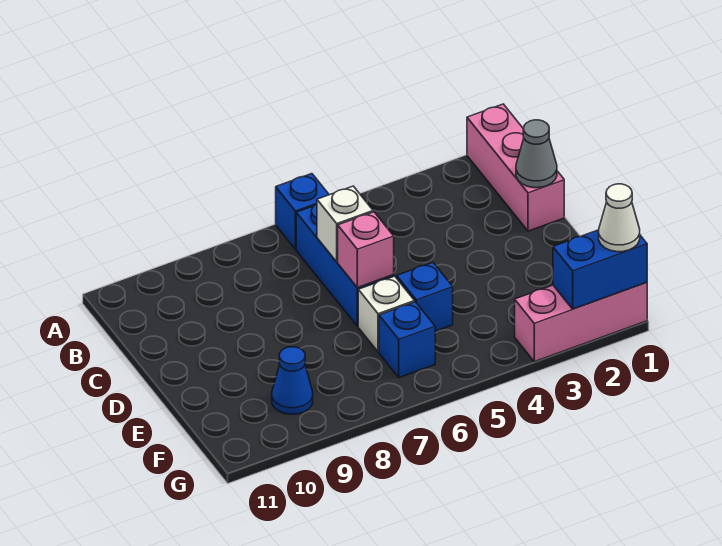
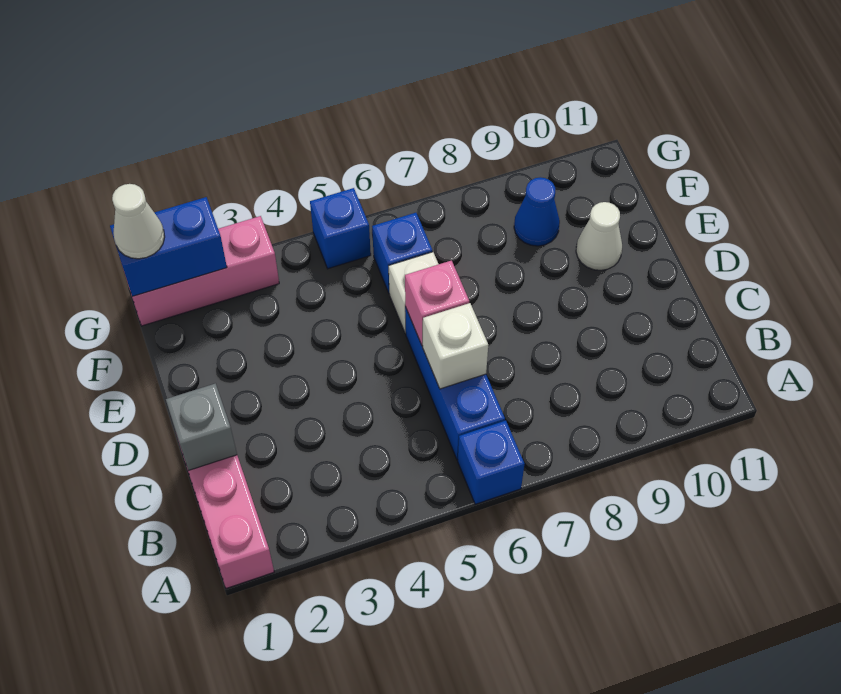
grey 1x1 cone [516,120,557,188] -> grey 1x1 brick [166,383,237,471]
blue 1x1 brick [397,262,453,331] -> blue 1x1 brick moved to [310,188,371,269]
none -> white 1x1 cone [576,202,622,270]

